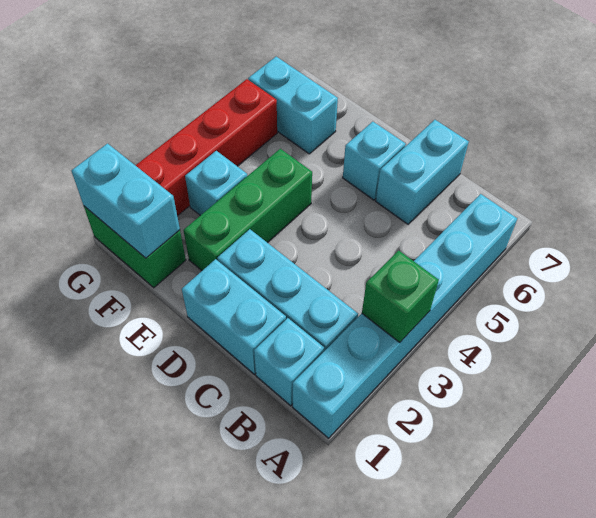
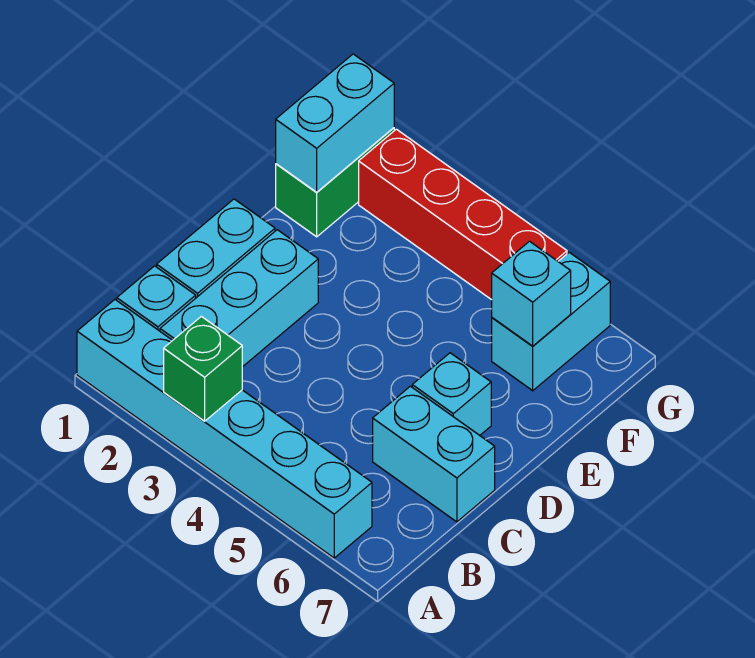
green 1x3 brick [183,149,312,270] -> none
cyan 1x1 brick [185,151,247,216] -> cyan 1x1 brick moved to [492,241,571,346]

